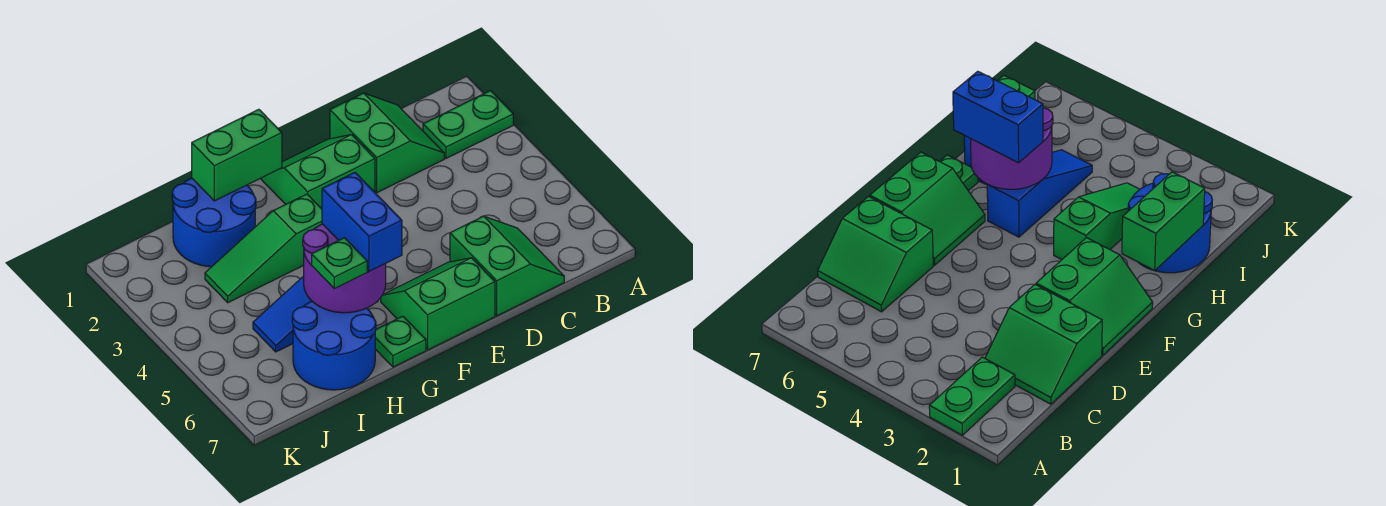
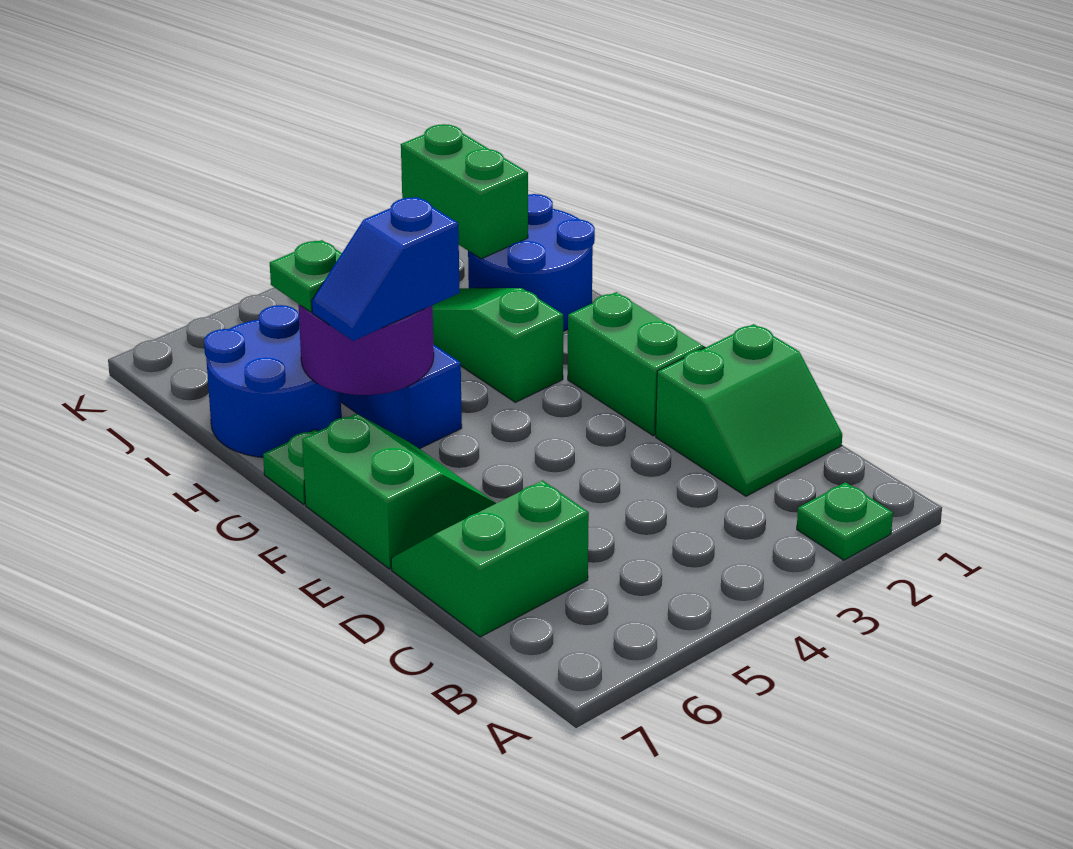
green 1x2 plate [423,91,513,158] -> green 1x1 plate [797,482,893,560]
green 2x2 slope [450,216,564,316] -> green 2x2 slope turned to [391,480,589,637]
green 1x2 brick [192,109,282,201] -> green 1x2 brick moved to [401,124,528,259]
blue 1x2 brick [322,172,402,271] -> blue 1x2 slope [312,197,460,341]

